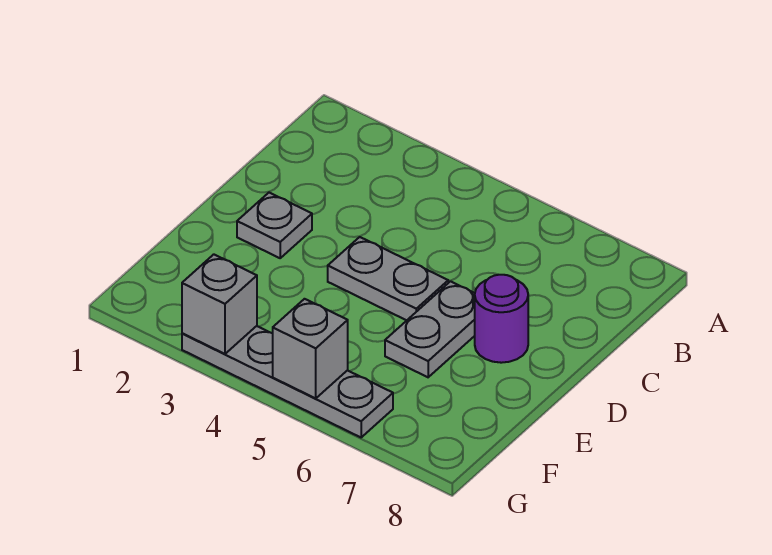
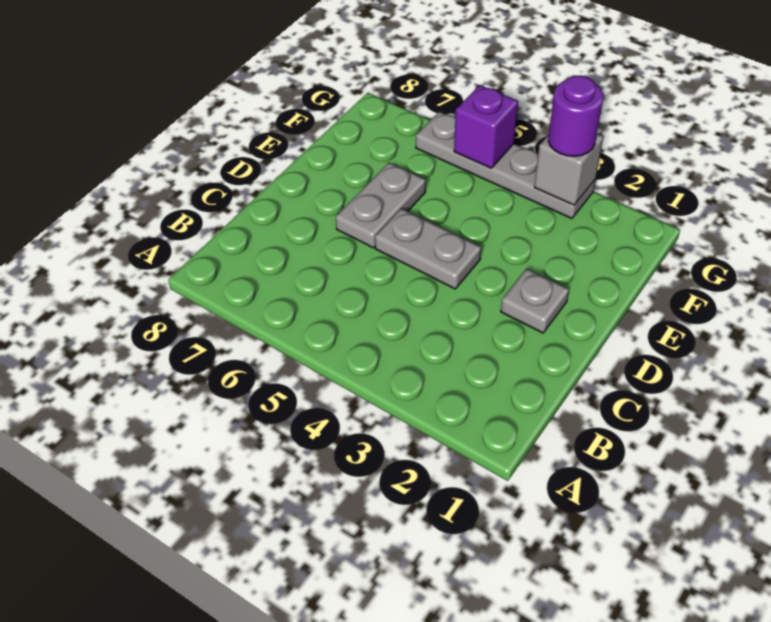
purple 1x1 round brick [475,275,528,363] -> purple 1x1 round brick moved to [548,76,603,156]
grey 1x1 brick [273,299,348,398] -> purple 1x1 brick [454,85,518,168]

